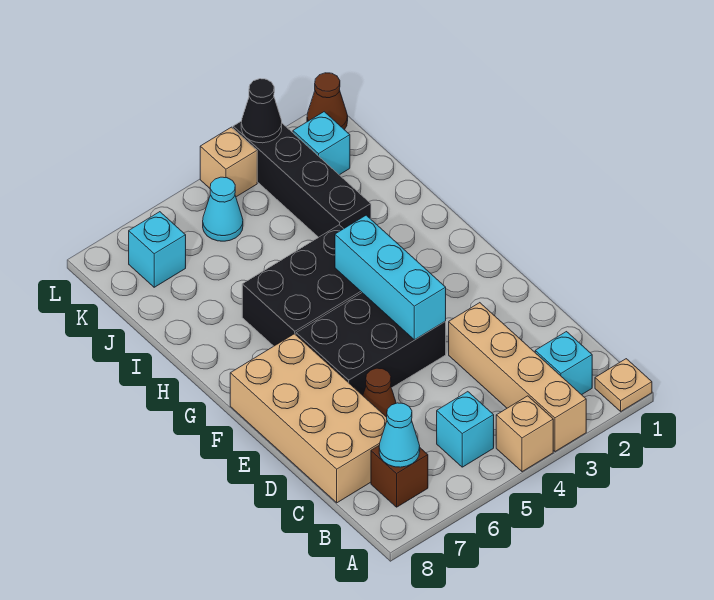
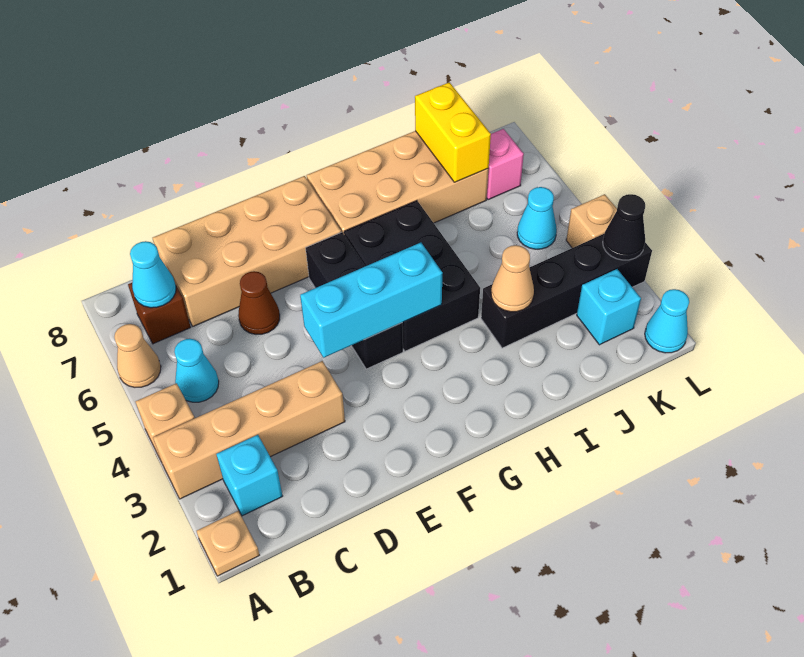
none -> tan 1x1 cone [114,324,161,387]
cyan 1x1 brick [437,392,494,467] -> cyan 1x1 cone [174,339,219,402]
black 2x3 brick [296,293,446,395] -> black 1x3 brick [306,232,403,369]
none -> tan 2x4 brick [307,131,488,234]
none -> tan 1x1 cone [491,245,534,312]
none -> yellow 1x2 brick [415,82,491,182]
cyan 1x1 brick [129,212,186,287] -> pink 1x1 brick [487,129,524,200]
brown 1x1 cone [307,73,348,130] -> cyan 1x1 cone [645,289,689,353]

